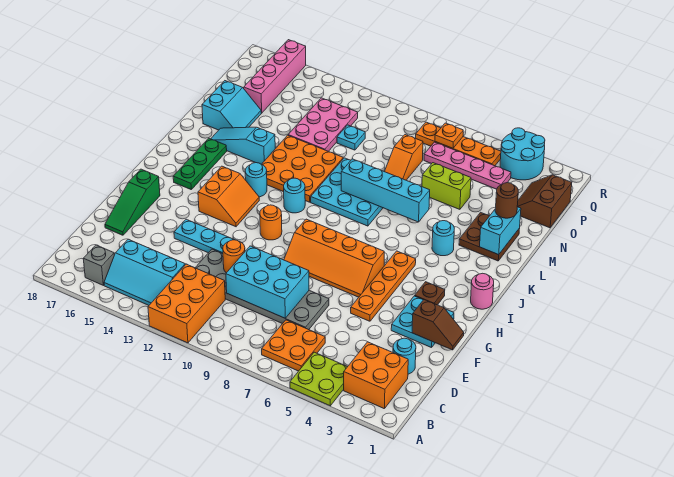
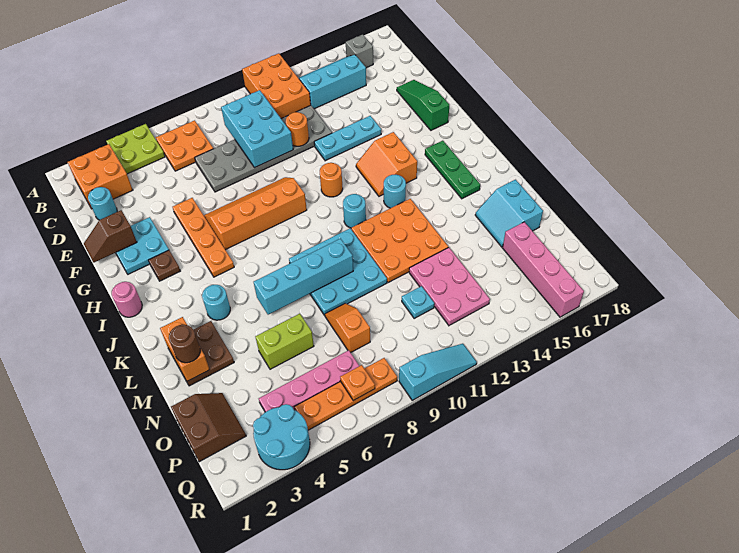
cyan 2x3 brick [226,246,309,318] -> cyan 2x3 brick turned to [221,90,293,168]
cyan 1x2 brick [480,207,521,255] -> orange 1x2 brick [160,317,210,381]
cyan 1x3 slope [211,127,275,164] -> cyan 1x3 slope moved to [399,344,477,400]

